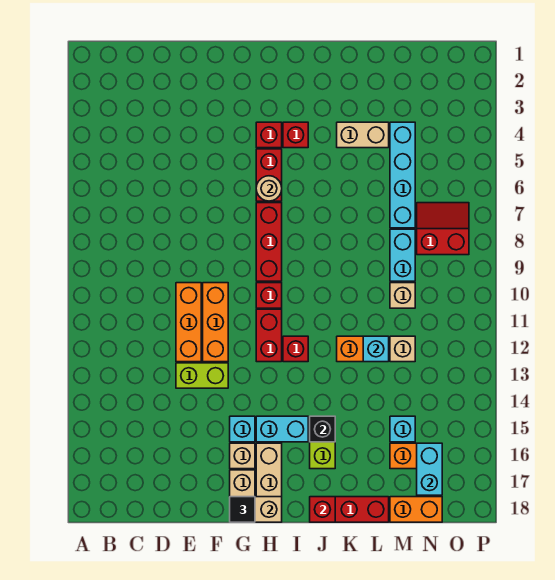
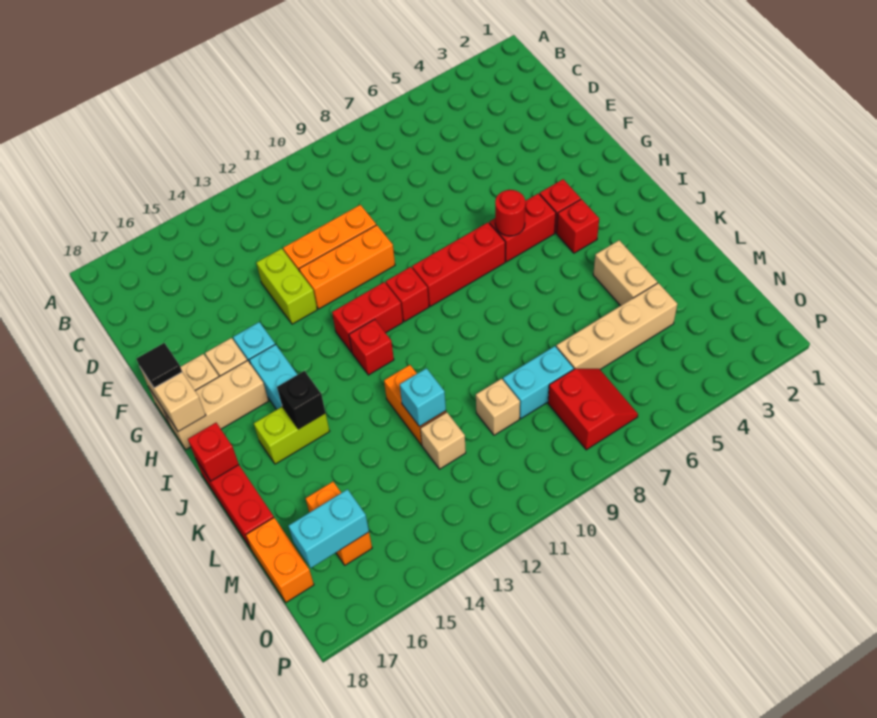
tan 1x1 round brick [256,176,282,201] -> red 1x1 round brick [495,190,525,236]
cyan 1x4 brick [390,122,415,228] -> tan 1x4 brick [556,283,677,369]
cyan 1x1 brick [390,416,415,442] -> none

